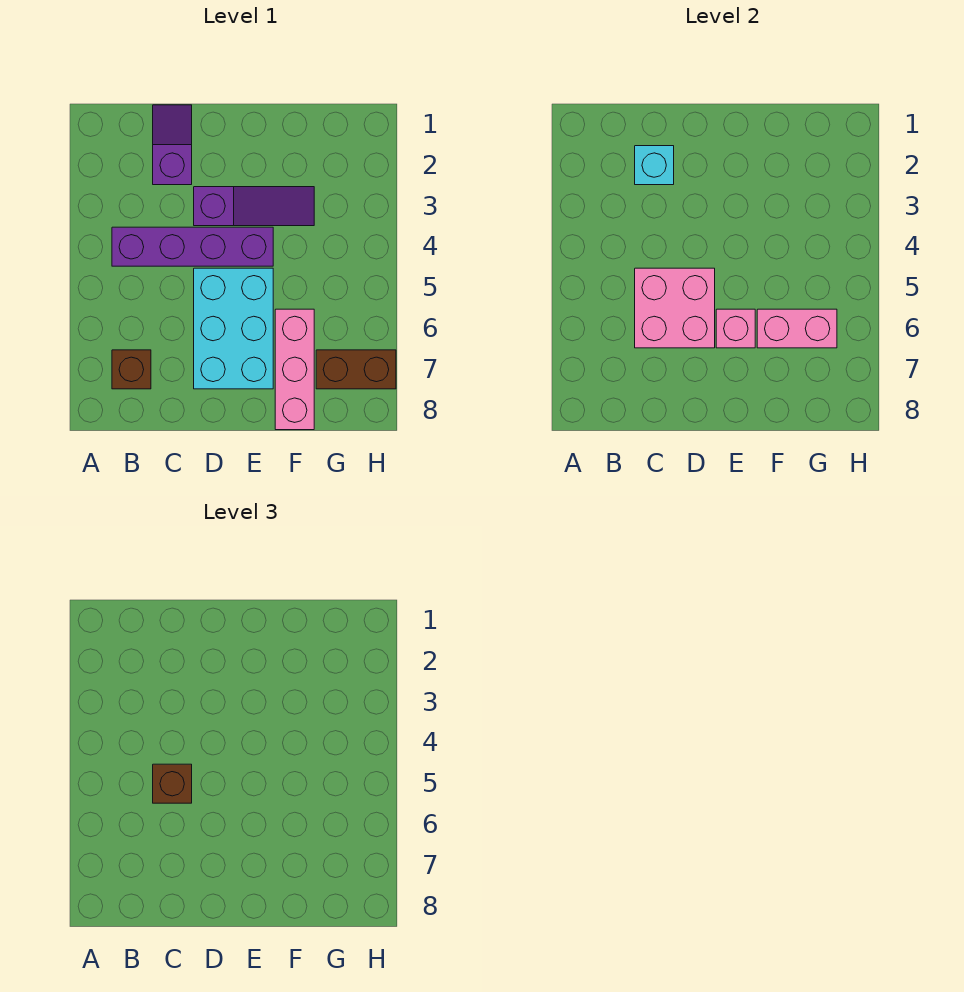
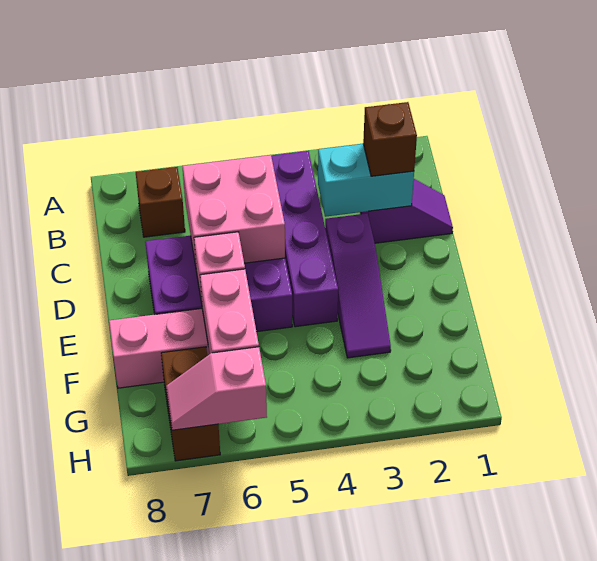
cyan 1x1 brick [635,146,674,185] -> cyan 1x2 brick [318,144,414,217]
brown 1x1 brick [153,764,192,803] -> brown 1x1 brick moved to [363,102,417,176]
cyan 2x3 brick [194,268,273,389] -> purple 2x3 brick [145,236,292,332]
none -> pink 1x2 slope [166,347,267,430]

